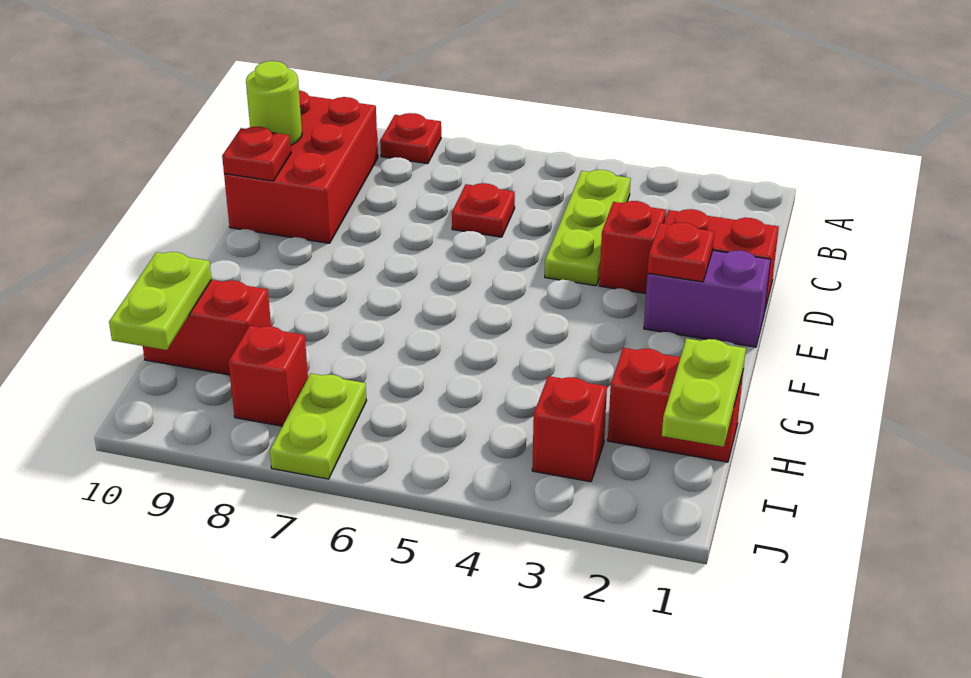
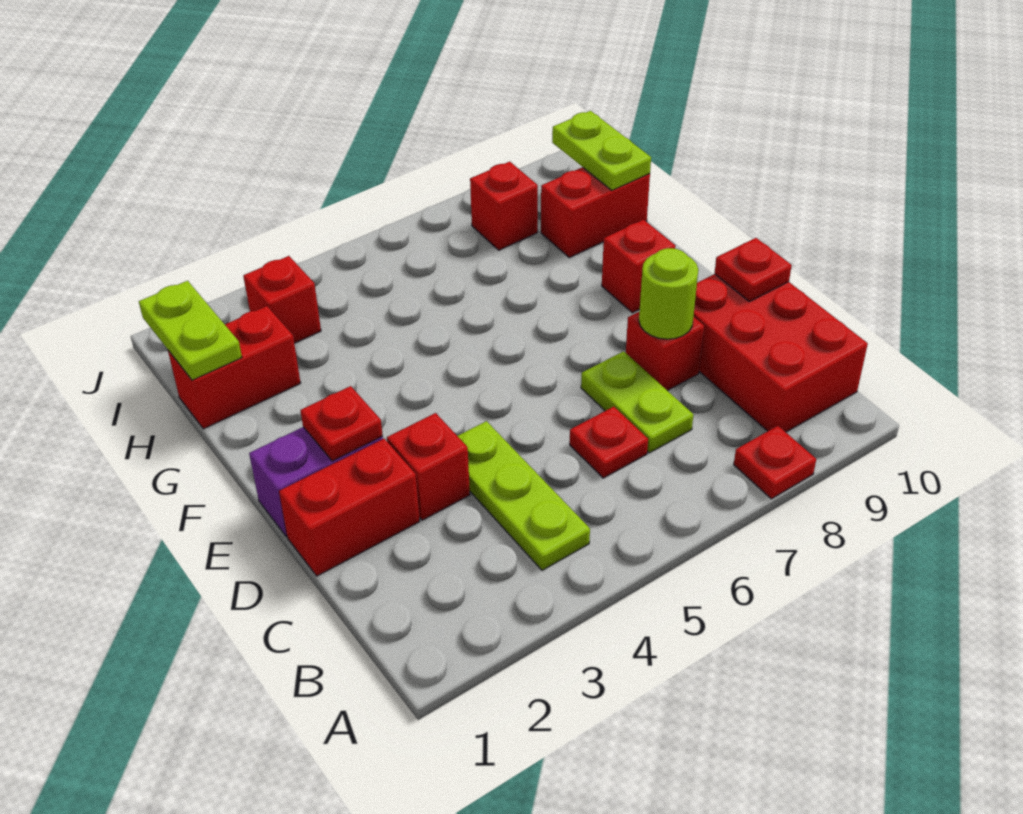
lime 1x1 round brick [246,61,302,145] -> lime 1x1 round brick moved to [639,248,698,339]
none -> red 1x1 brick [626,312,704,391]
none -> red 1x1 brick [602,220,675,313]
lime 1x2 plate [270,374,367,479] -> lime 1x2 plate moved to [581,351,693,453]

